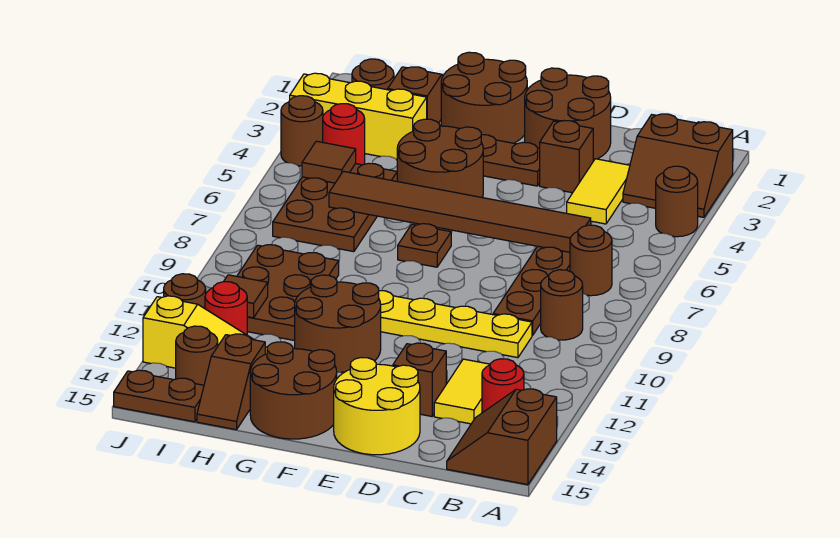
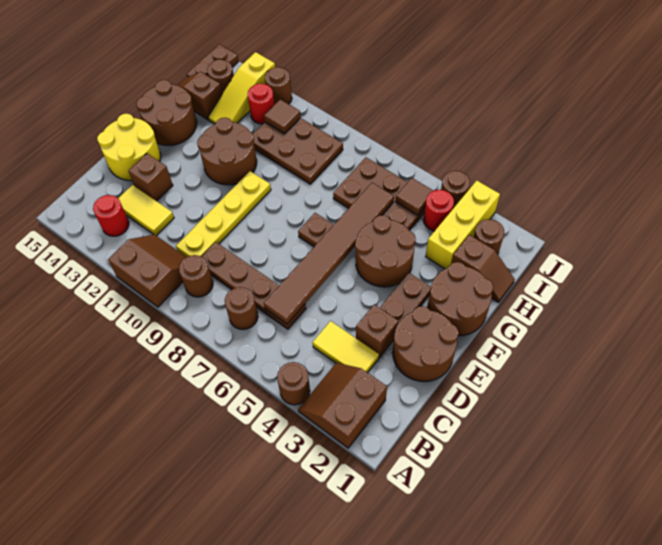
brown 2x2 slope [447,389,557,485] -> brown 2x2 slope moved to [108,235,186,307]

